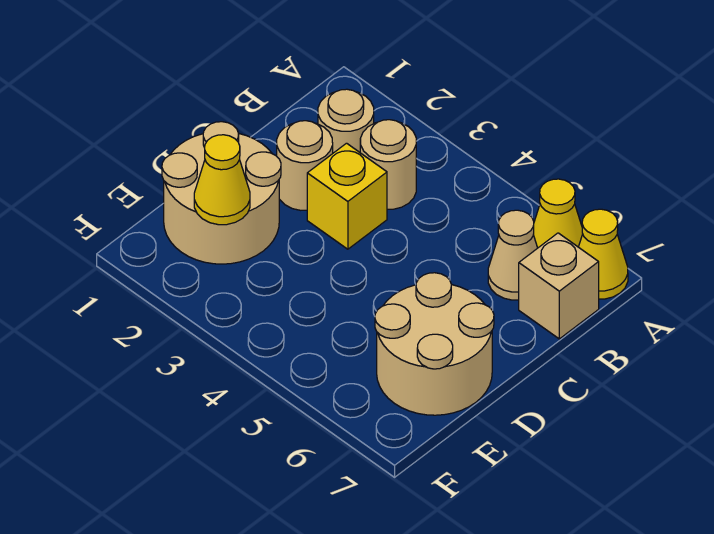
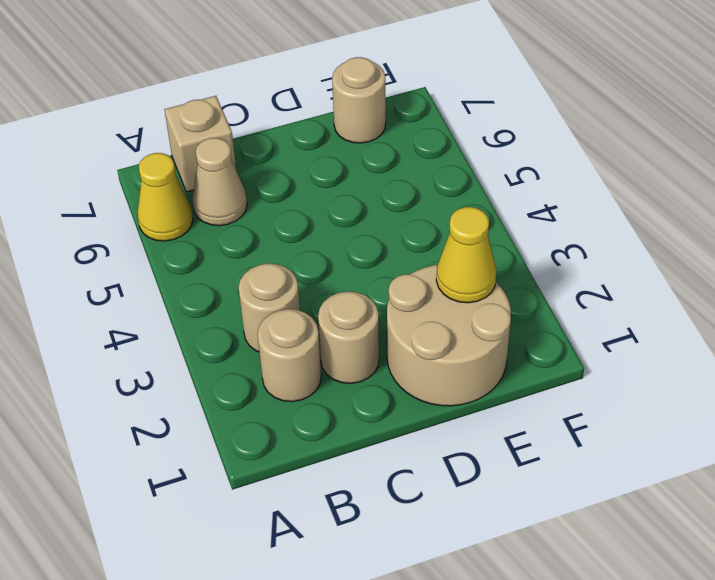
yellow 1x1 cone [579,209,628,299] -> none
yellow 1x1 brick [307,143,387,249] -> none
tan 2x2 round brick [375,273,494,415] -> tan 1x1 round brick [332,57,386,143]

